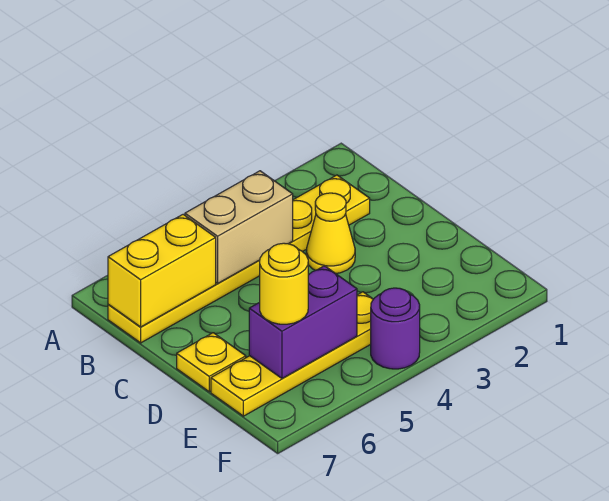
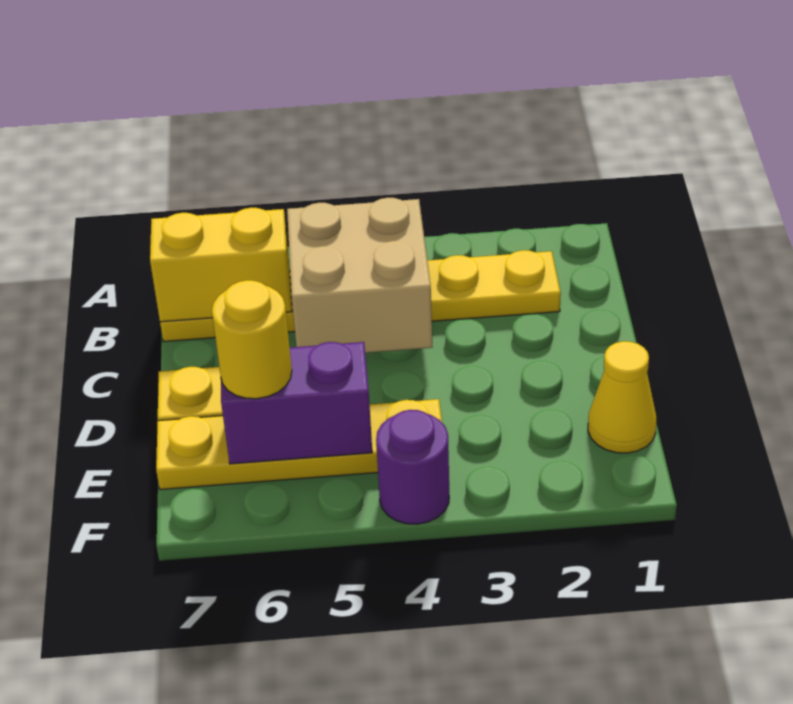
tan 1x2 brick [185,171,293,283] -> tan 2x2 brick [287,198,432,353]
yellow 1x1 cone [306,193,355,274] -> yellow 1x1 cone moved to [588,341,656,453]

